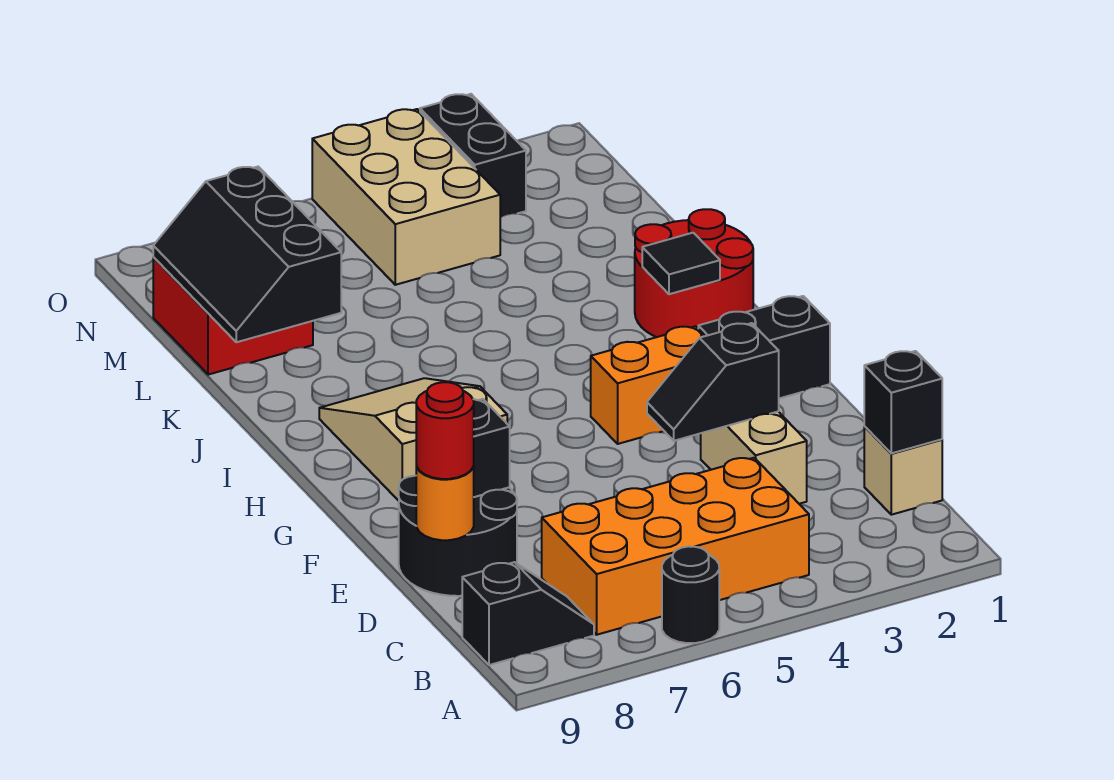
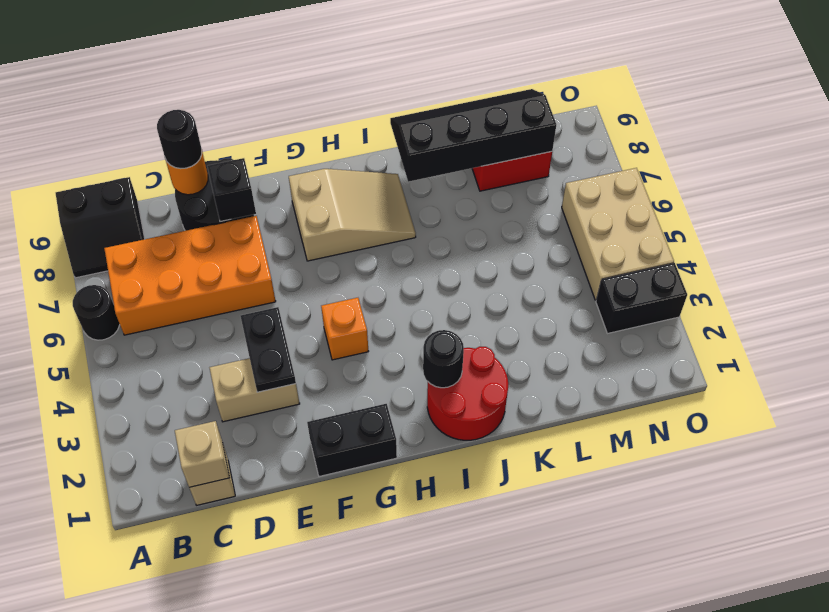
orange 2x4 brick [542,458,809,635] -> orange 2x4 brick turned to [104,216,276,335]
black 1x2 slope [462,562,594,665] -> black 2x2 slope [56,177,145,278]
black 1x1 brick [864,351,942,453] -> tan 1x1 brick [175,421,229,487]
red 1x1 round brick [416,382,474,479] -> black 1x1 round brick [157,110,202,169]
black 1x2 slope [647,323,779,441] -> black 1x2 plate [241,307,296,392]
black 1x2 brick [698,296,830,398] -> black 1x2 brick turned to [307,404,397,477]
orange 1x2 brick [591,326,705,444] -> orange 1x1 brick [321,298,369,360]
black 1x1 tile [642,233,720,294] -> black 1x1 round brick [423,330,464,388]
black 2x3 slope [153,167,341,342] -> black 2x4 slope [390,89,556,182]
tan 2x3 brick [312,109,500,285] -> tan 2x3 brick turned to [562,168,674,300]

